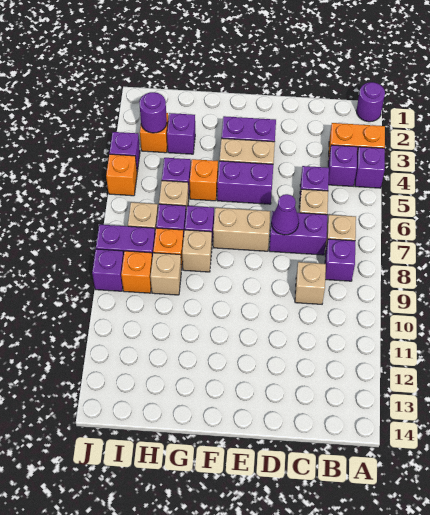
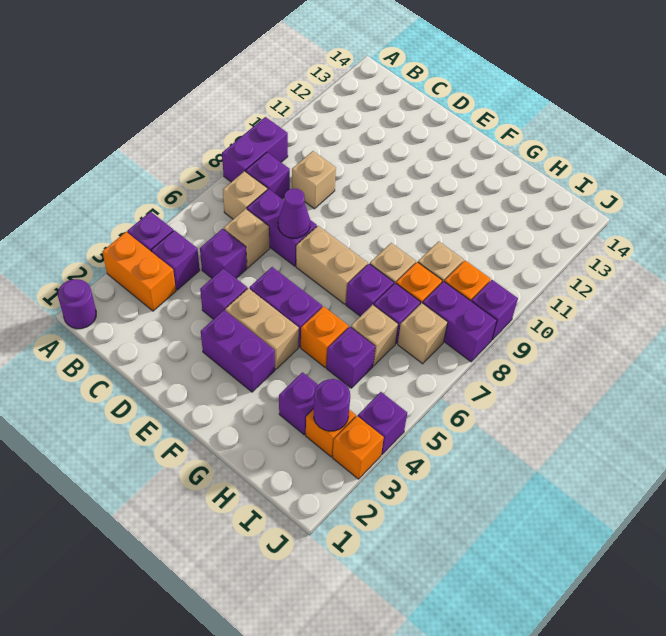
none -> purple 1x2 brick [222,117,288,182]
none -> purple 1x1 brick [200,269,247,319]
orange 1x1 brick [106,154,137,196] -> orange 1x1 brick moved to [332,416,384,479]

